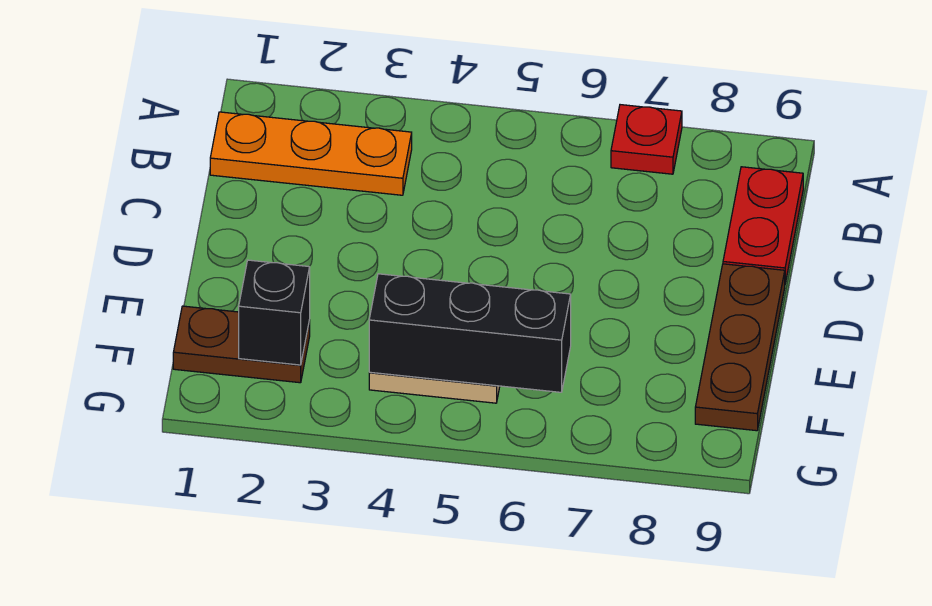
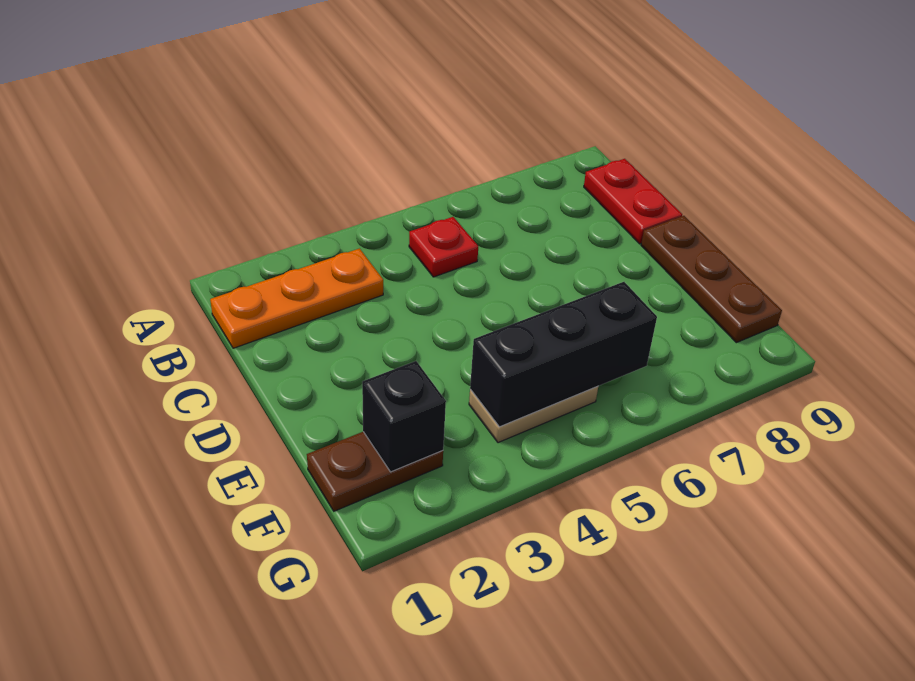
red 1x1 plate [611,105,682,174] -> red 1x1 plate moved to [409,217,478,277]

